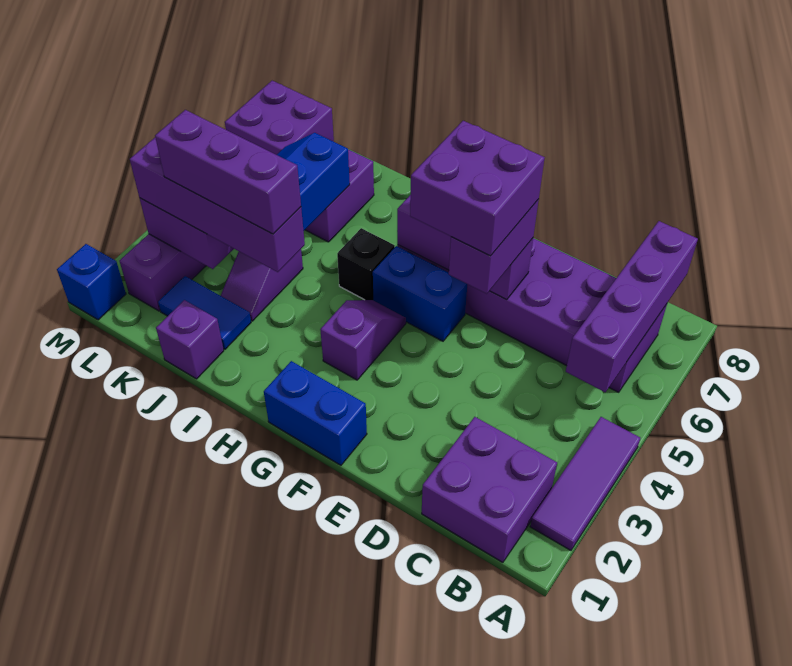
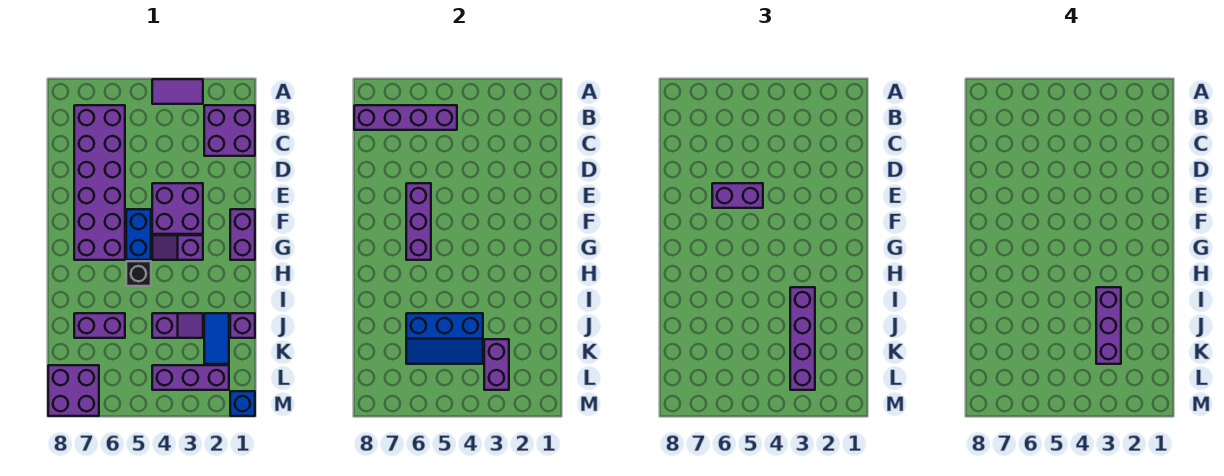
purple 1x3 tile [530,417,640,550] -> purple 1x2 tile [152,79,203,104]
purple 2x2 brick [410,121,545,256] -> purple 2x2 brick moved to [152,183,203,234]
blue 1x2 brick [264,361,367,465] -> purple 1x2 brick [230,209,255,260]

